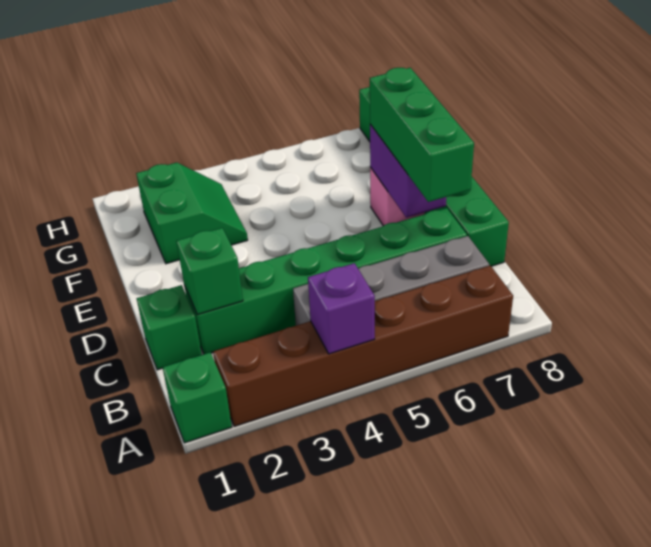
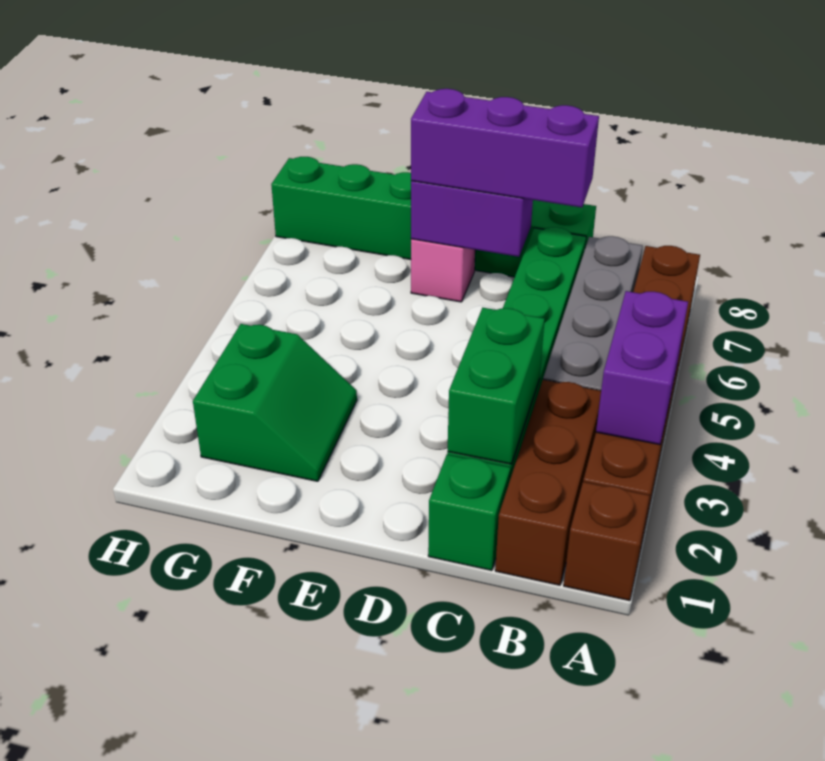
green 1x1 brick [162,352,232,443] -> brown 1x1 brick [564,482,650,601]
purple 1x1 brick [308,263,375,354] -> purple 1x2 brick [596,291,688,445]
none -> brown 1x3 brick [495,380,601,585]
green 1x1 brick [176,228,243,315] -> green 1x2 brick [448,308,545,464]
green 1x3 brick [370,68,474,202] -> purple 1x3 brick [411,89,599,207]
green 2x2 slope [136,163,248,264] -> green 2x2 slope turned to [193,324,357,481]

